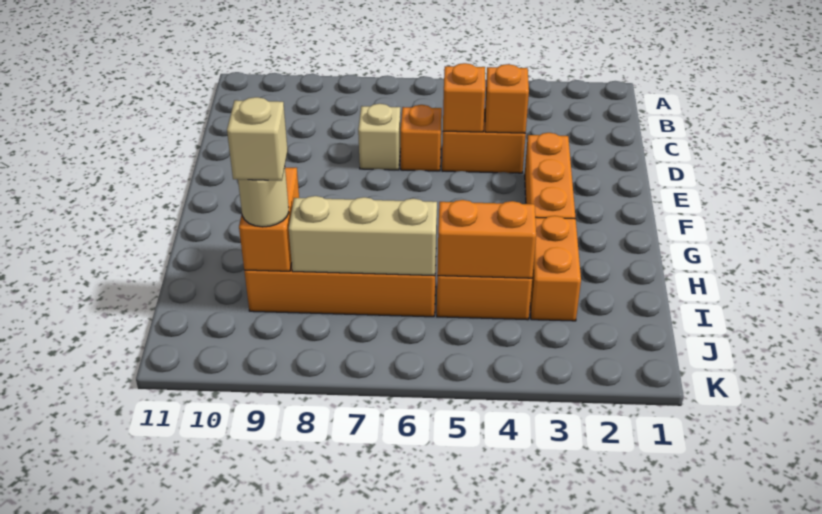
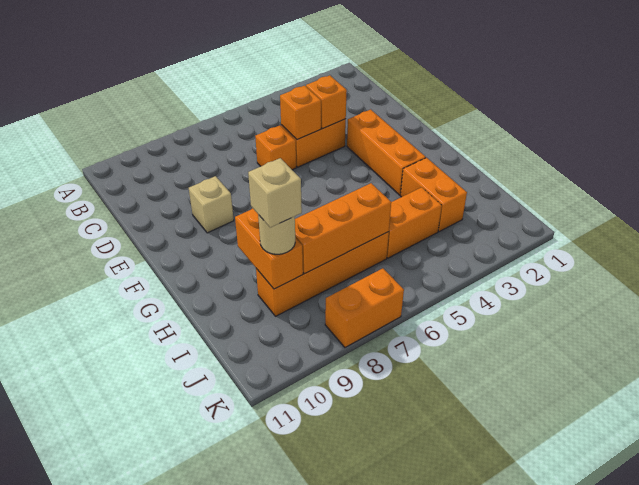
tan 1x1 brick [358,104,401,170] -> tan 1x1 brick moved to [189,176,234,233]
orange 1x2 brick [437,200,536,278] -> orange 1x2 brick moved to [325,268,404,348]
tan 1x3 brick [289,196,437,276] -> orange 1x3 brick [295,183,391,274]

